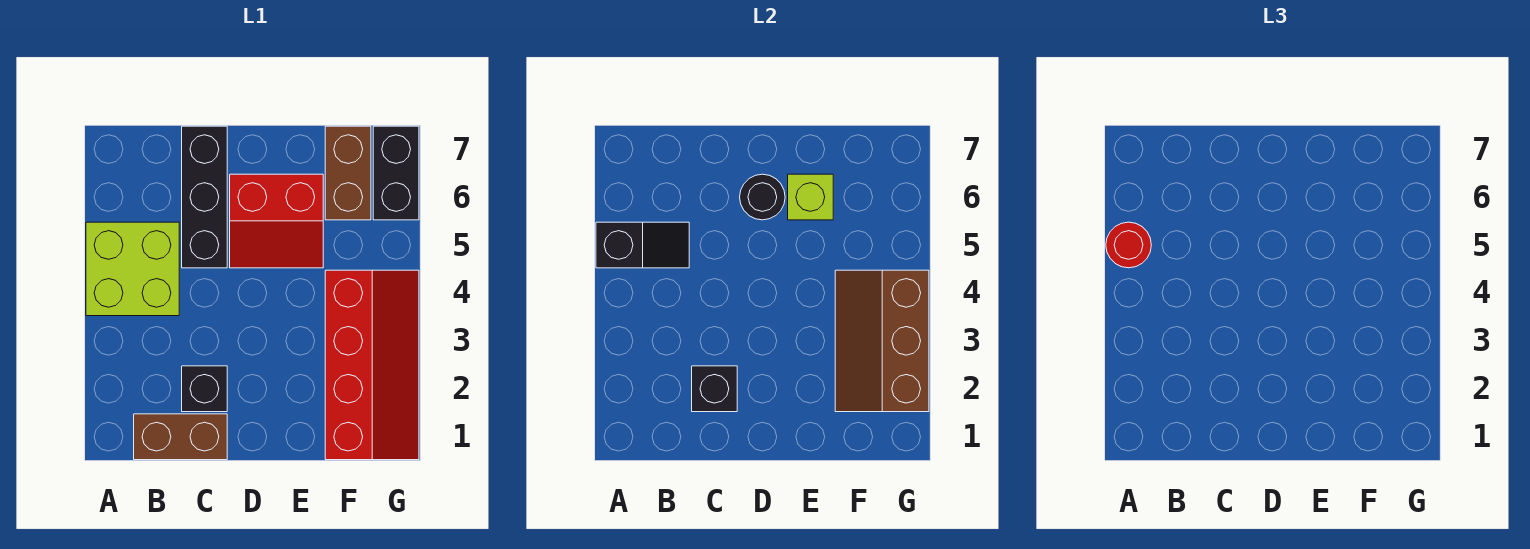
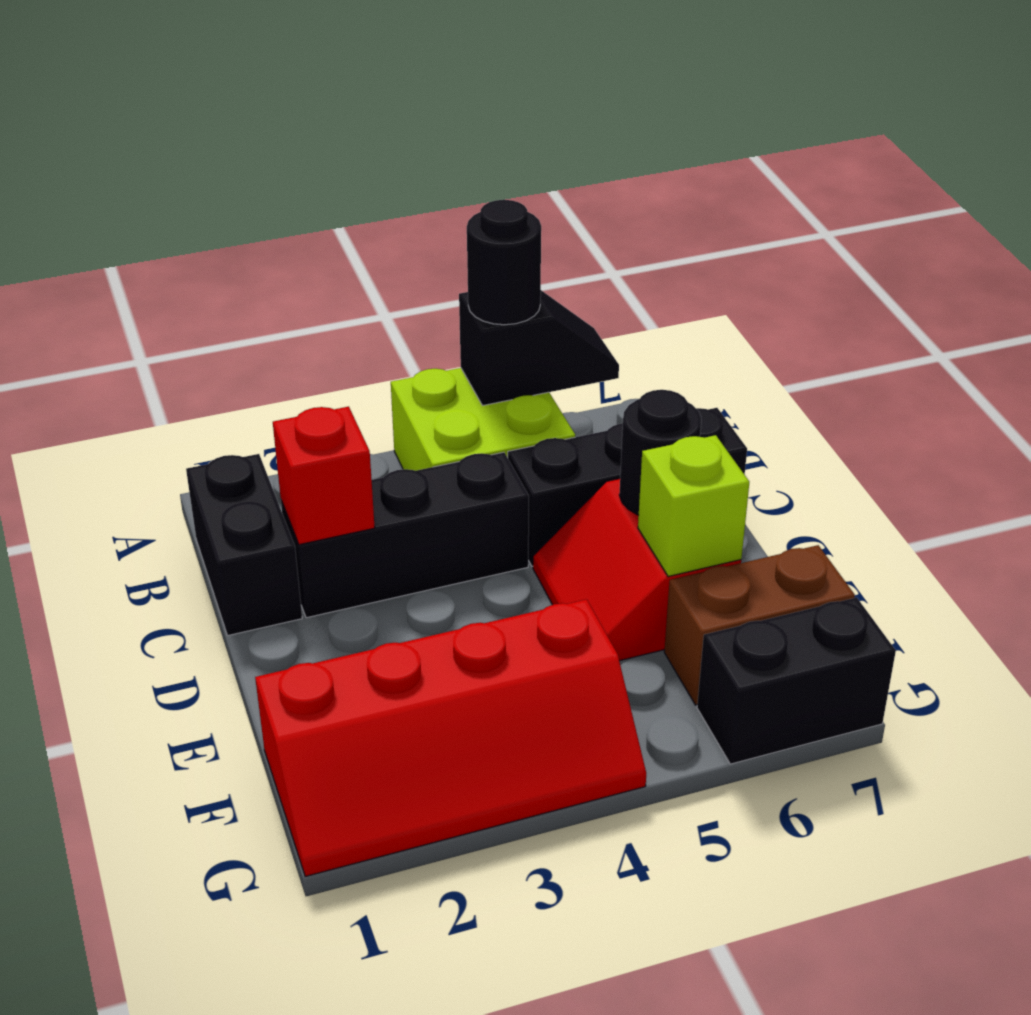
black 1x2 slope [596,222,689,268] -> black 1x2 slope turned to [459,290,619,406]
red 1x1 round brick [1106,222,1151,268] -> black 1x1 round brick [467,200,541,325]
brown 1x2 brick [134,414,227,460] -> black 1x2 brick [186,454,302,635]
black 1x1 brick [182,366,227,412] -> black 1x3 brick [281,452,529,618]
black 1x1 brick [692,366,737,412] -> red 1x1 brick [273,407,375,545]
brown 2x3 slope [835,270,929,412] -> none

